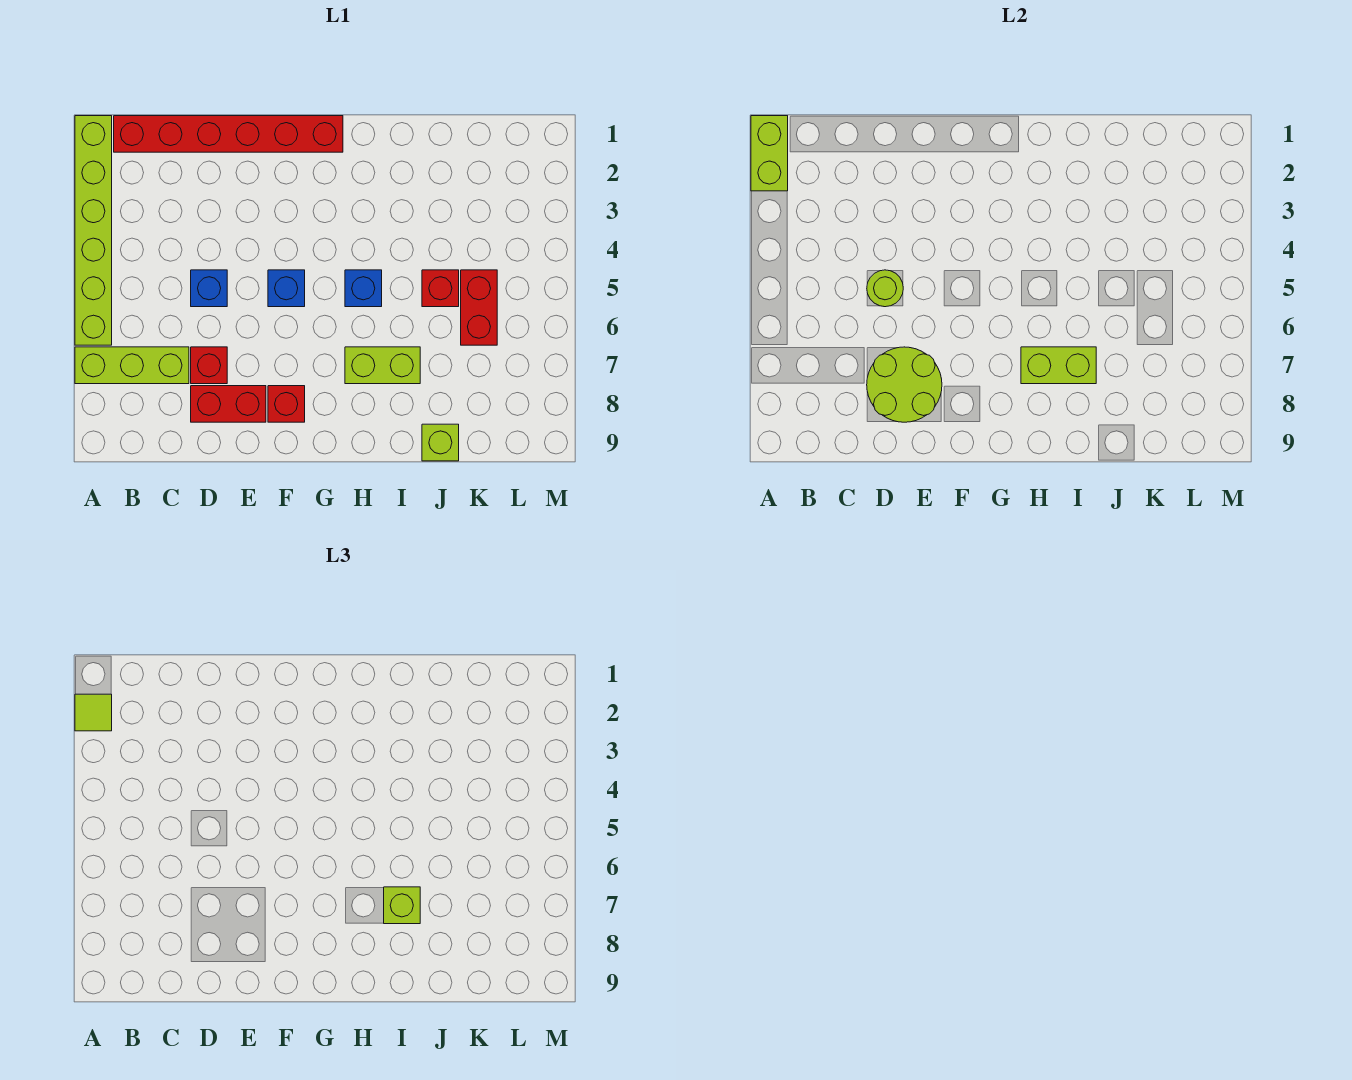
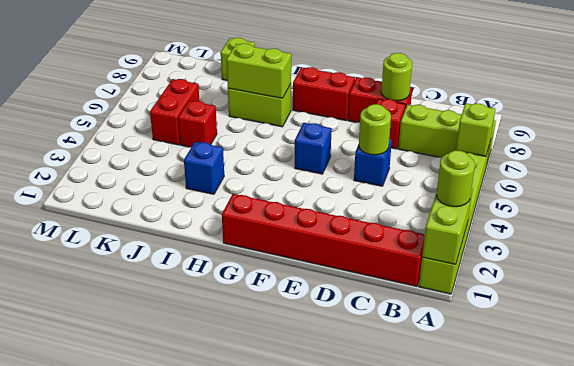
lime 1x1 tile [75,694,112,731] -> lime 1x1 round brick [436,150,475,207]
lime 2x2 round brick [867,347,942,422] -> lime 1x1 round brick [381,53,412,101]
red 1x1 brick [268,386,305,422] -> red 1x2 brick [293,67,355,121]
blue 1x1 brick [345,270,382,307] -> blue 1x1 brick moved to [184,142,224,194]
lime 1x1 brick [384,887,420,924] -> lime 1x1 brick moved to [456,103,495,156]

